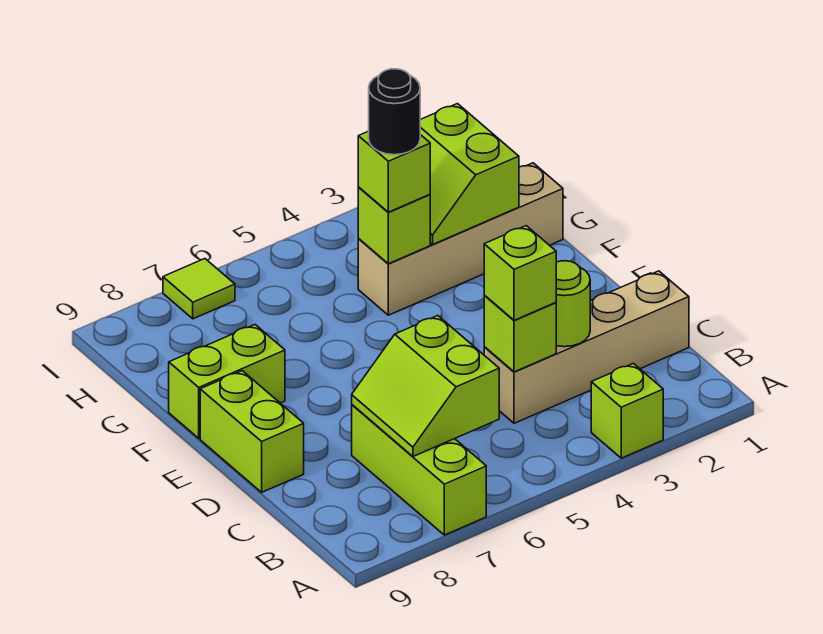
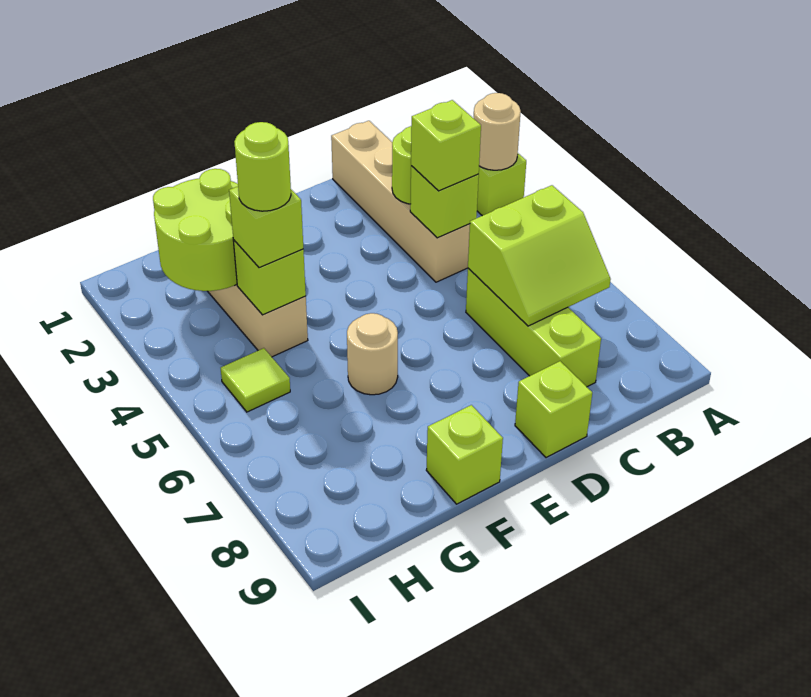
none -> tan 1x1 round brick [474,93,521,170]
lime 1x3 brick [352,405,486,535] -> lime 1x3 brick turned to [466,268,601,387]
lime 1x2 brick [200,371,304,492] -> lime 1x1 brick [515,361,592,458]
none -> tan 1x1 round brick [347,313,398,395]
lime 1x2 brick [169,325,285,438] -> lime 1x1 brick [426,405,503,504]
lime 2x2 slope [420,104,519,244] -> lime 2x2 round brick [153,169,238,291]
black 1x1 round brick [369,69,420,155] -> lime 1x1 round brick [234,122,291,211]
lime 1x1 tile [163,259,235,319] -> lime 1x1 tile moved to [221,348,290,412]

